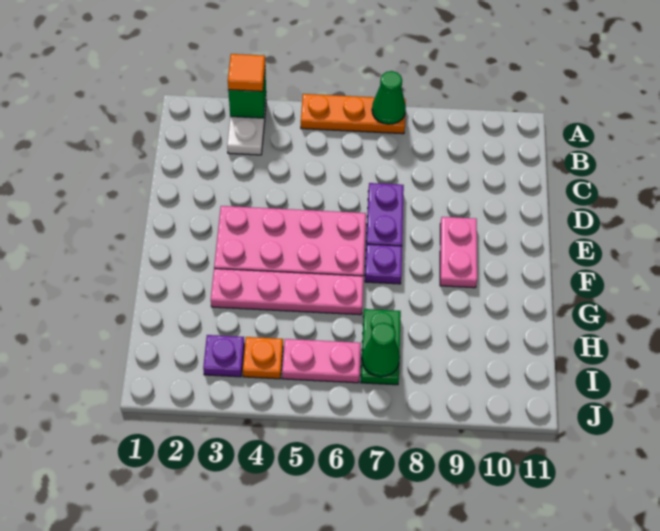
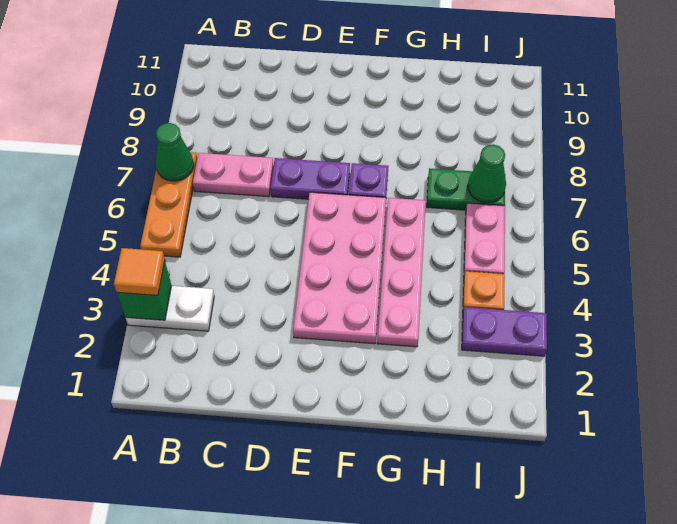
pink 1x2 plate [440,217,477,288] -> pink 1x2 plate moved to [193,153,274,197]
purple 1x1 plate [203,335,244,377] -> purple 1x2 plate [462,307,547,356]

